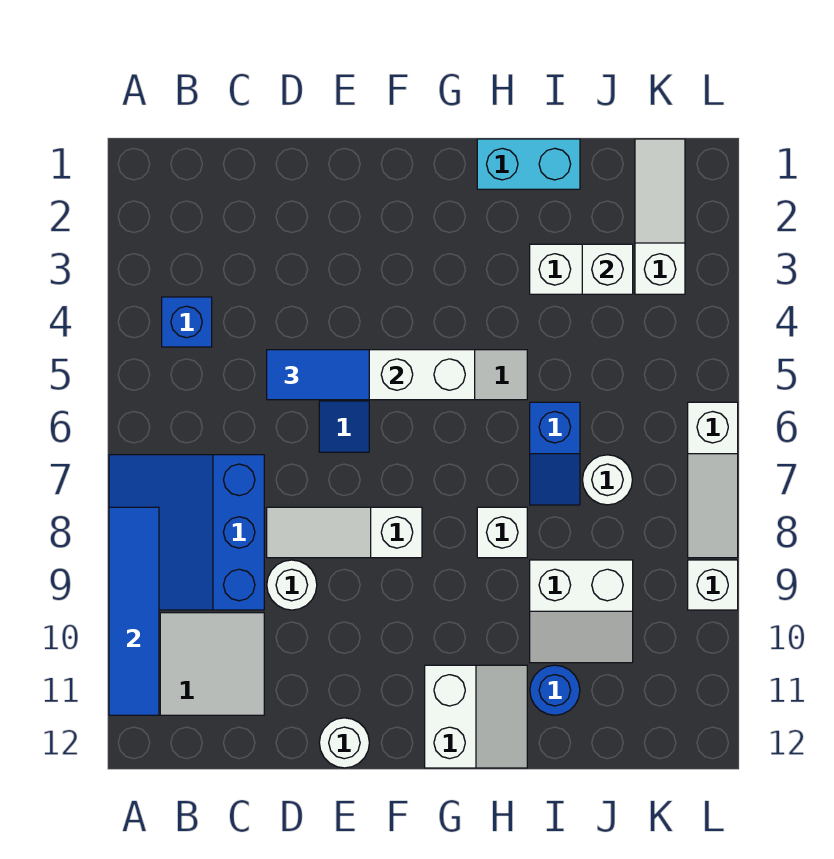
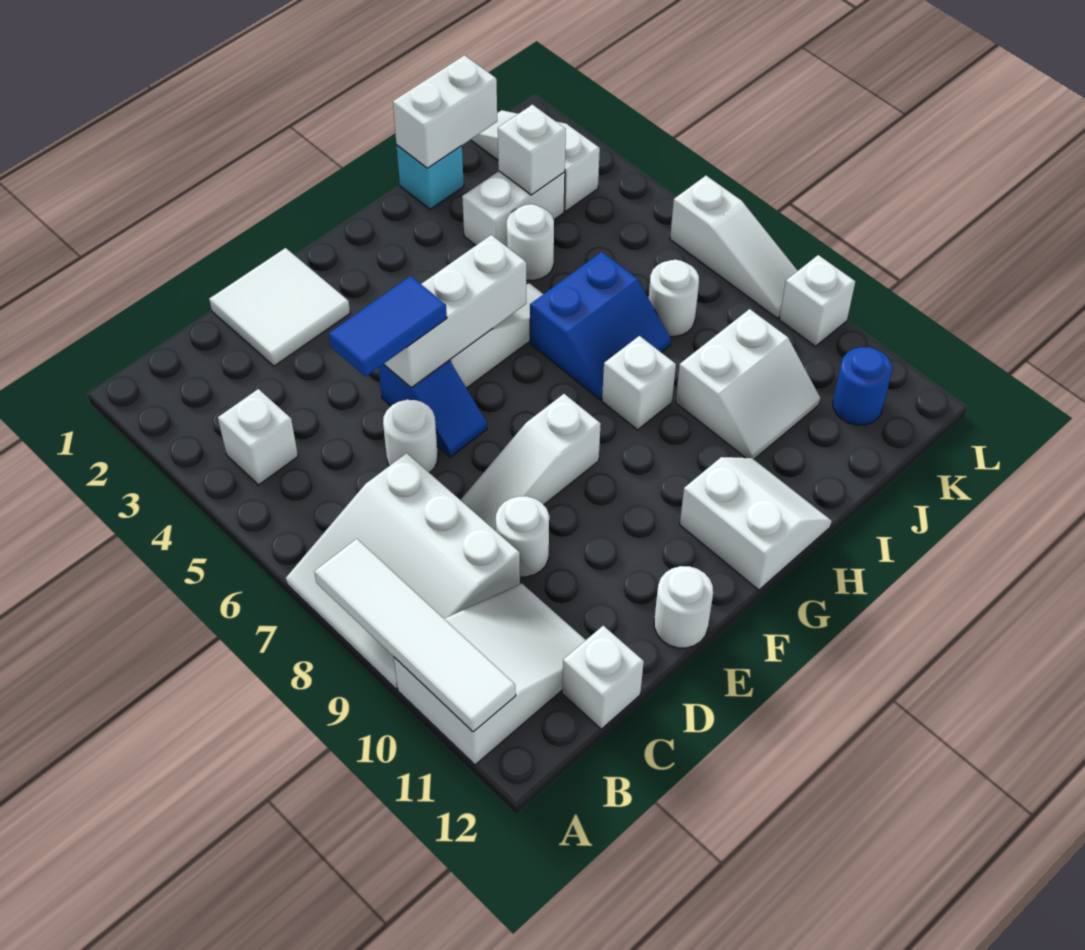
blue 3x3 slope [109,455,264,610] -> white 3x3 slope [286,453,520,689]
blue 1x4 tile [109,507,159,715] -> white 1x4 tile [314,539,516,732]
blue 1x1 brick [162,297,212,347] -> white 1x1 brick [218,389,298,485]
none -> white 1x1 brick [562,626,644,729]
none -> white 2x2 tile [209,248,350,366]
none -> white 1x1 round brick [383,400,438,473]
cyan 1x2 brick [477,139,580,189] -> cyan 1x1 brick [396,145,464,209]
none -> white 1x2 brick [393,55,497,168]
none -> white 1x1 round brick [507,204,554,281]
blue 1x2 slope [530,402,580,505] -> blue 2x2 slope [530,252,671,400]
blue 1x1 round brick [530,665,580,715] -> blue 1x1 round brick moved to [833,347,892,425]

